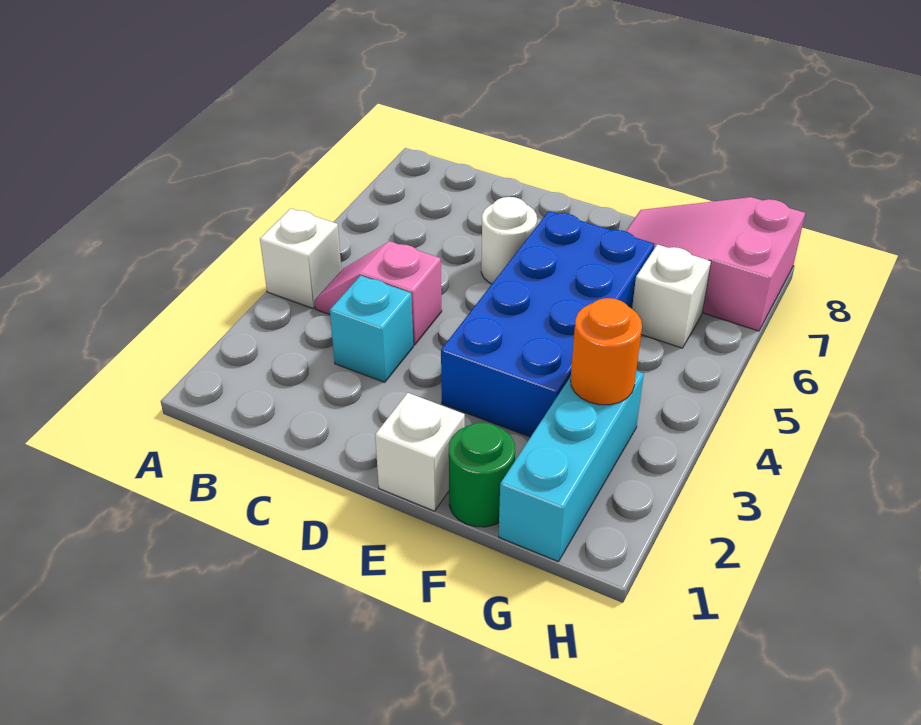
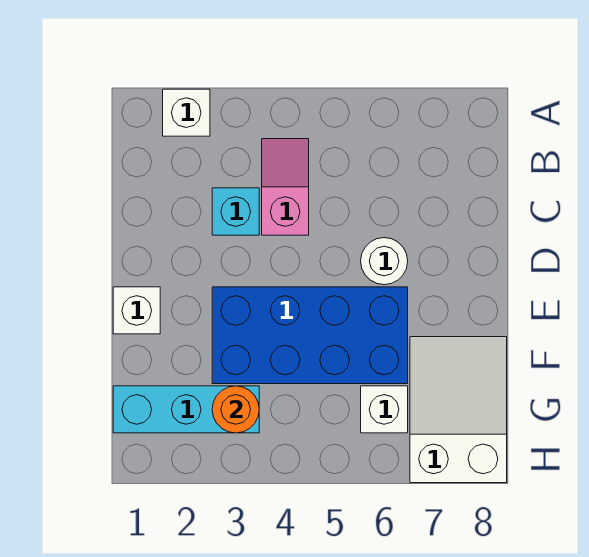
white 1x1 brick [260,208,341,308] -> white 1x1 brick moved to [163,89,210,136]
green 1x1 round brick [449,422,515,527] -> none
pink 2x3 slope [626,197,805,331] -> white 2x3 slope [410,337,507,483]

